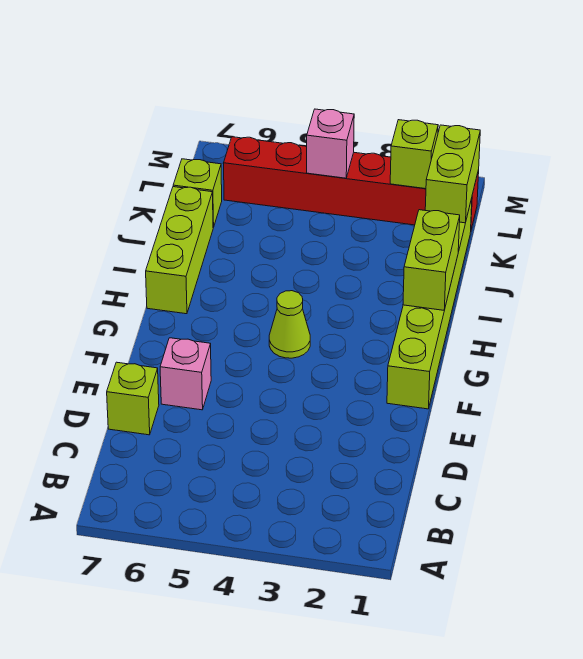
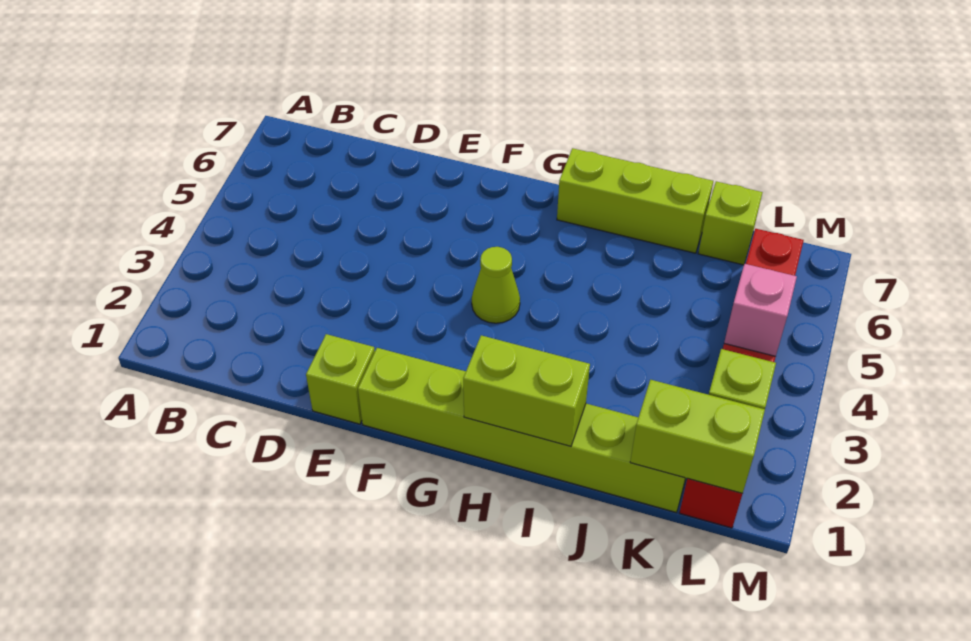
lime 1x1 brick [107,362,159,435] -> lime 1x1 brick moved to [306,334,375,424]
pink 1x1 brick [160,338,211,410] -> none

